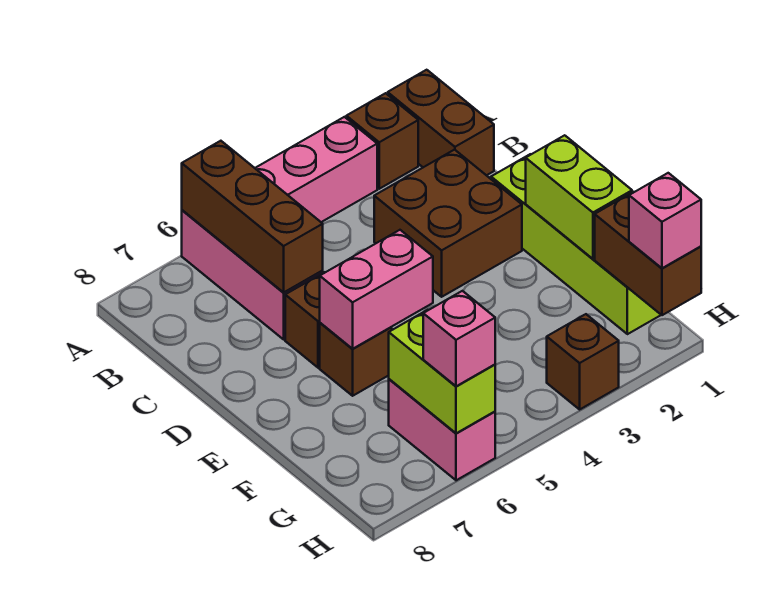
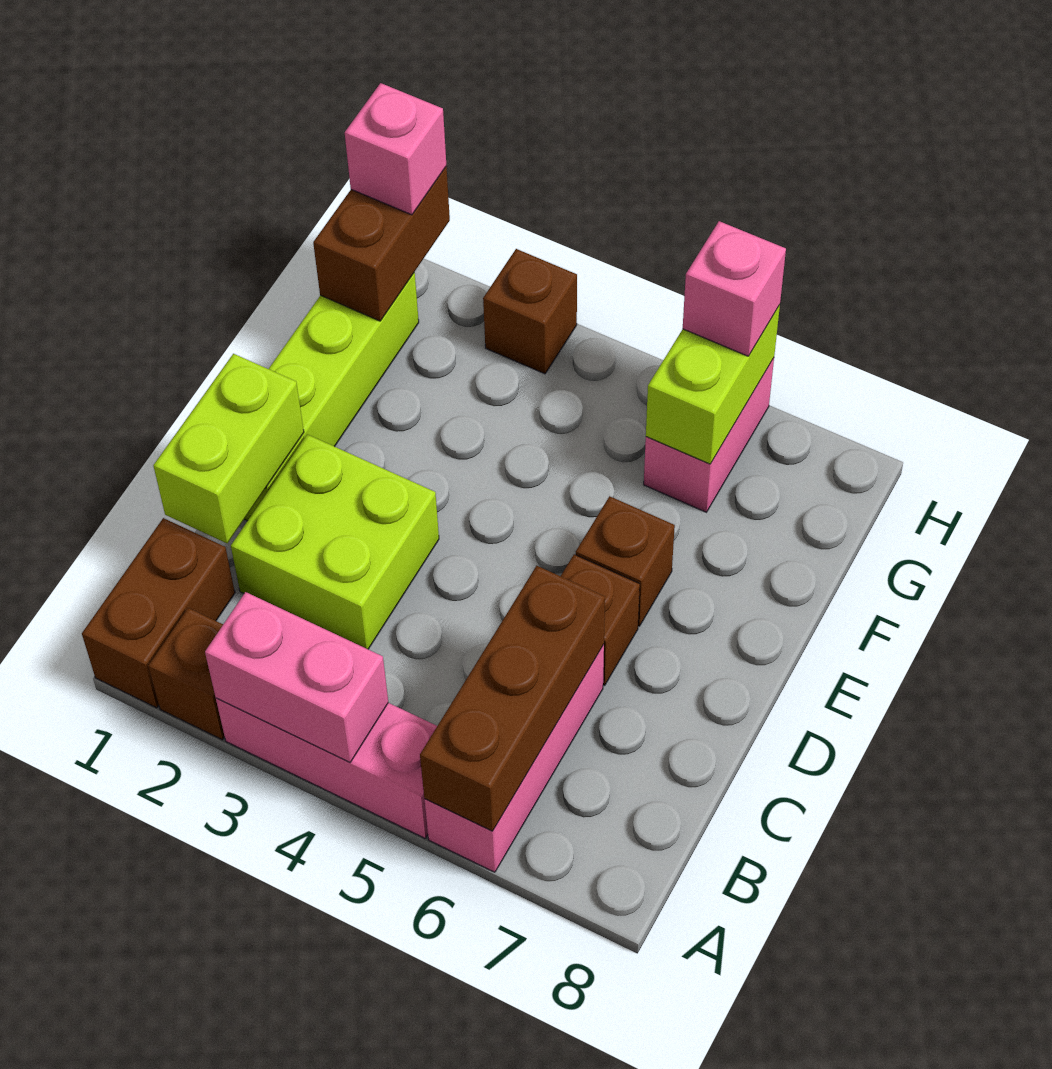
brown 2x2 brick [374,150,522,297] -> lime 2x2 brick [231,434,439,649]
lime 1x2 brick [526,135,632,259] -> lime 1x2 brick moved to [153,354,304,543]
pink 1x2 brick [320,230,433,349] -> pink 1x2 brick moved to [205,592,388,762]

